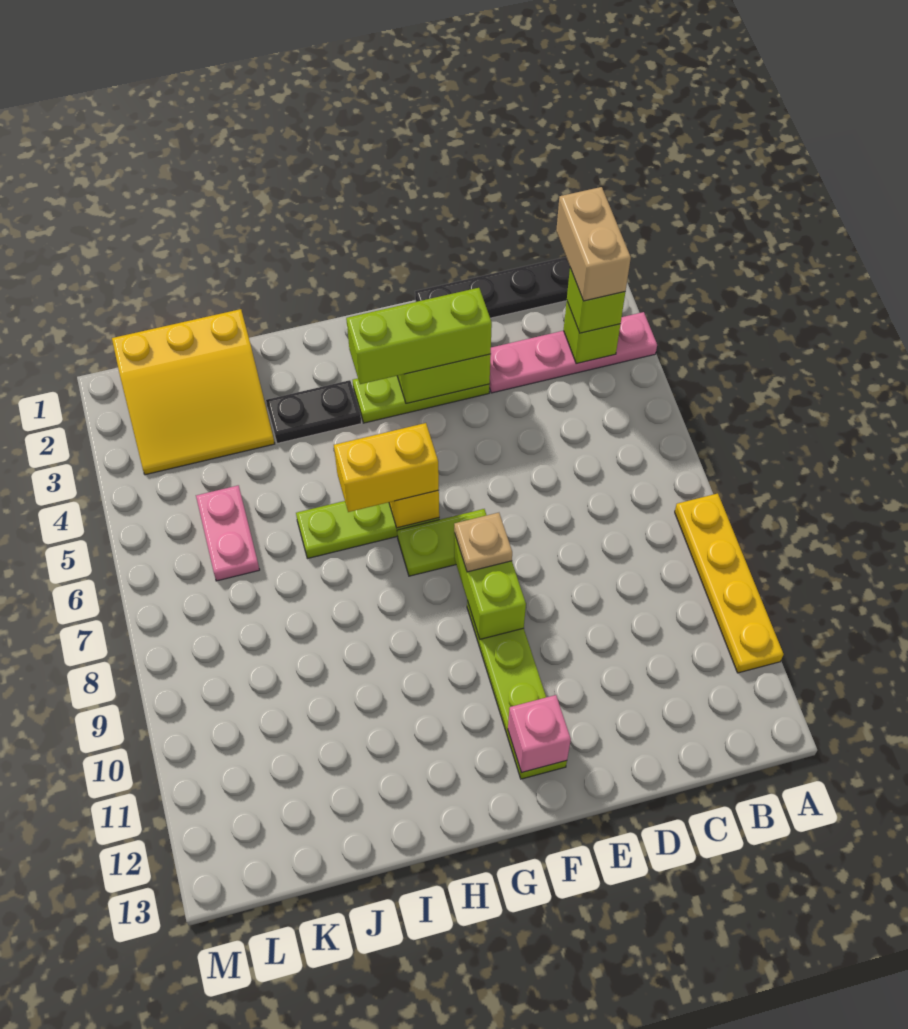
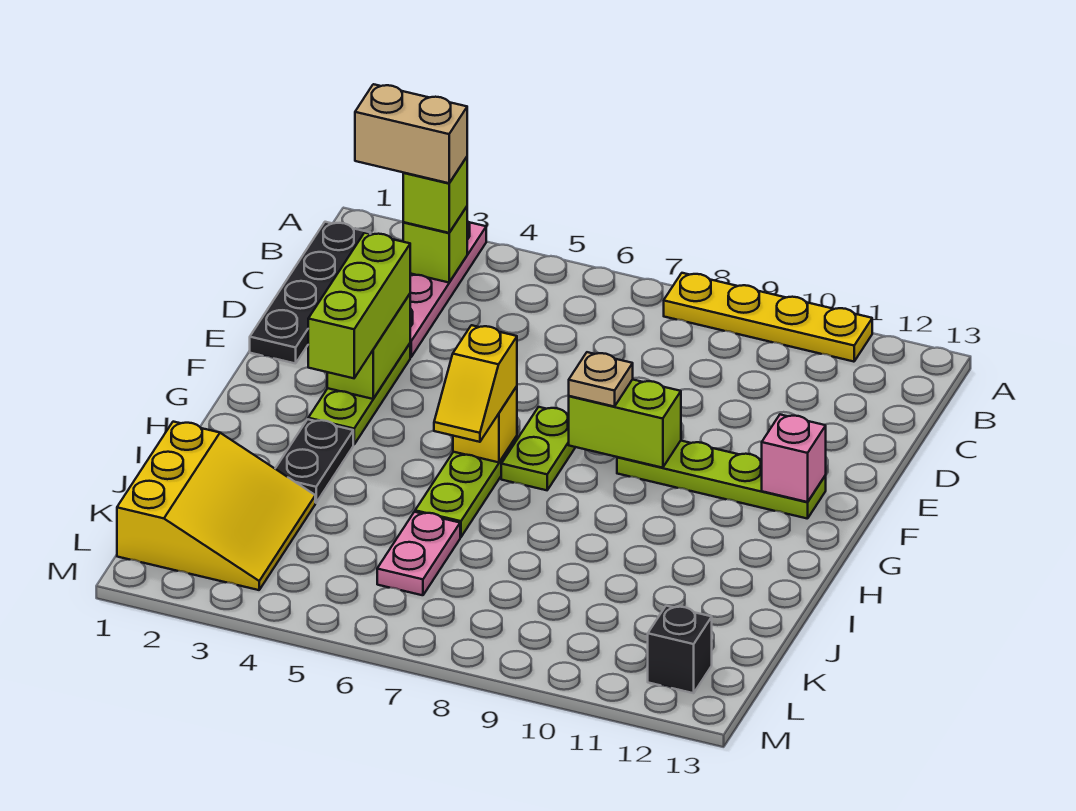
yellow 1x2 brick [334,423,439,512] -> yellow 1x2 slope [434,325,517,442]
pink 1x2 plate [196,485,260,581] -> pink 1x2 plate turned to [377,512,460,595]
none -> black 1x1 brick [648,606,712,693]

